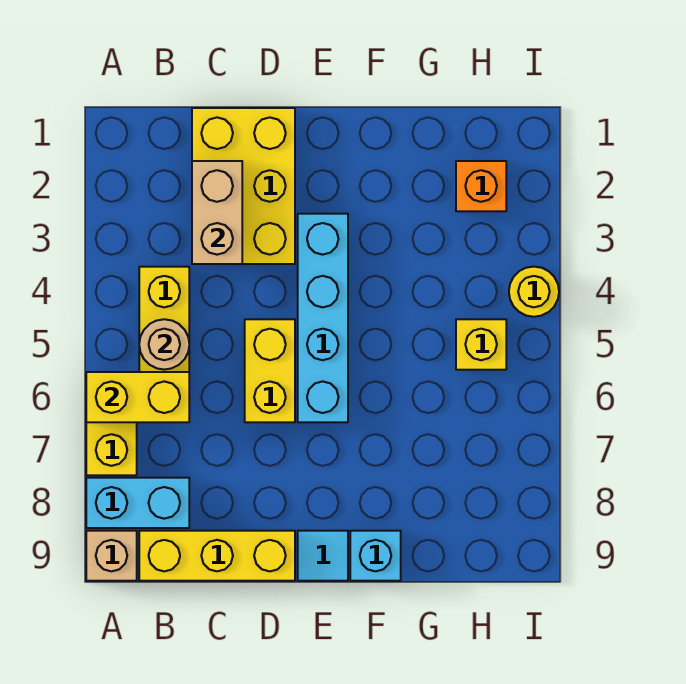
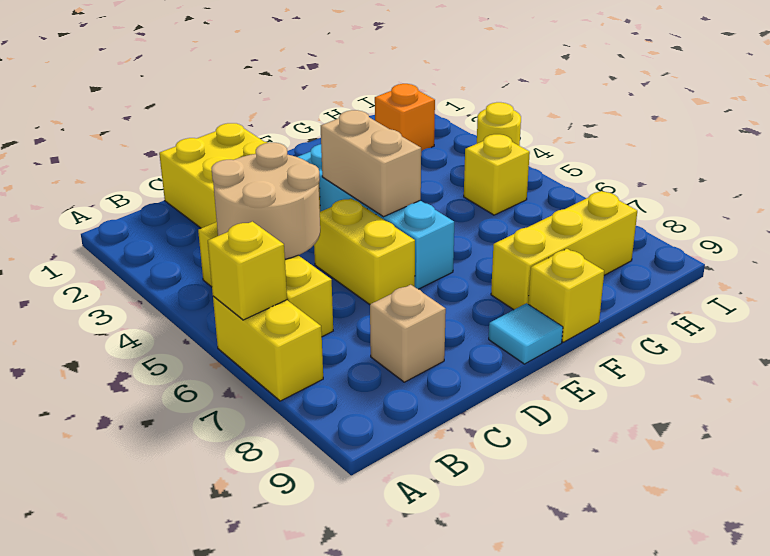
yellow 1x2 brick [86,372,189,422] -> yellow 1x1 brick [208,221,287,320]
cyan 1x2 brick [86,478,189,528] -> none
tan 1x1 brick [86,531,137,581] -> tan 1x1 brick moved to [370,285,446,382]
tan 1x1 round brick [139,319,189,370] -> tan 2x2 round brick [211,143,320,259]
yellow 1x3 brick [139,531,295,581] -> yellow 1x3 brick moved to [491,191,637,310]
tan 1x2 brick [192,161,242,264] -> tan 1x2 brick moved to [321,110,421,217]
cyan 1x1 brick [350,531,401,581] -> yellow 1x1 brick [528,249,604,342]

